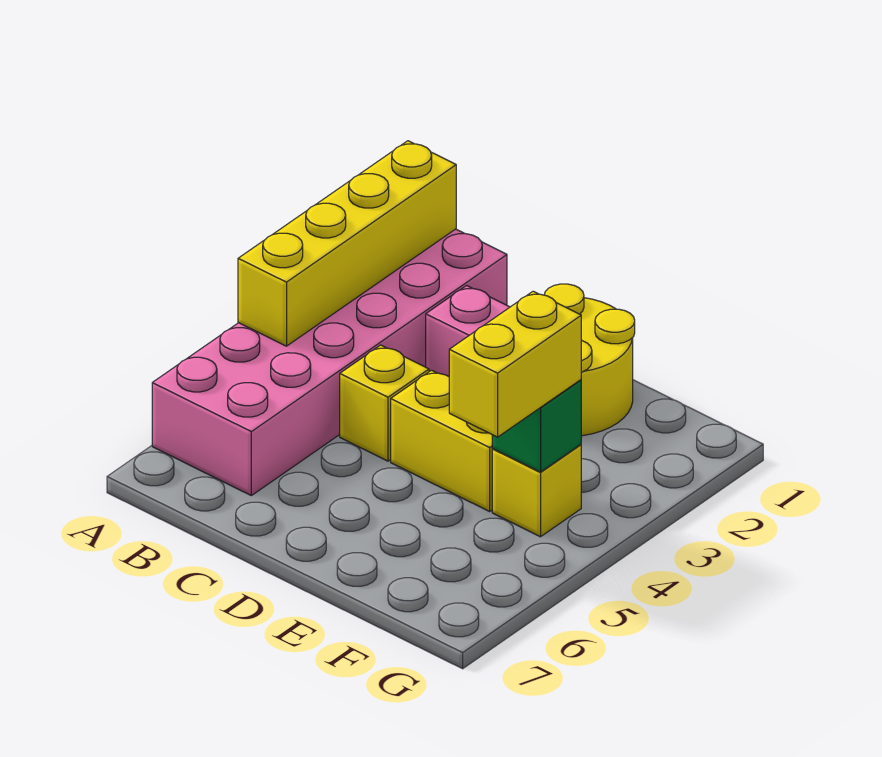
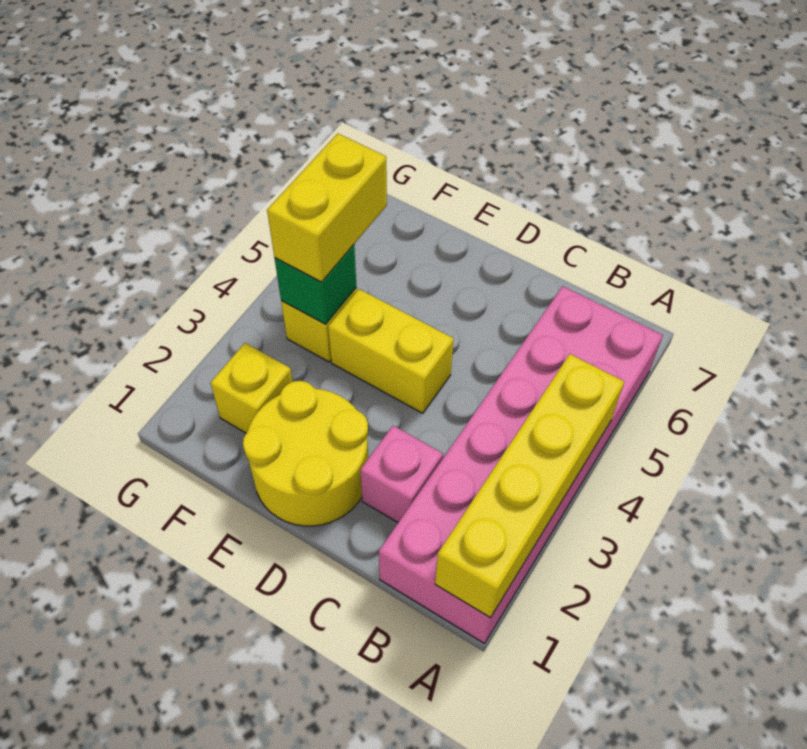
yellow 1x1 brick [340,345,429,461] -> yellow 1x1 brick moved to [210,343,292,433]

